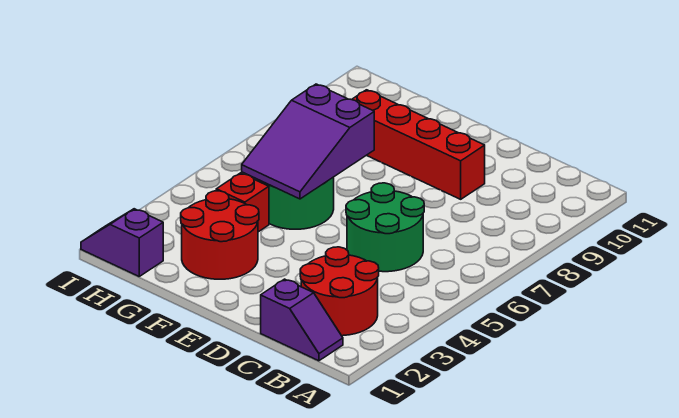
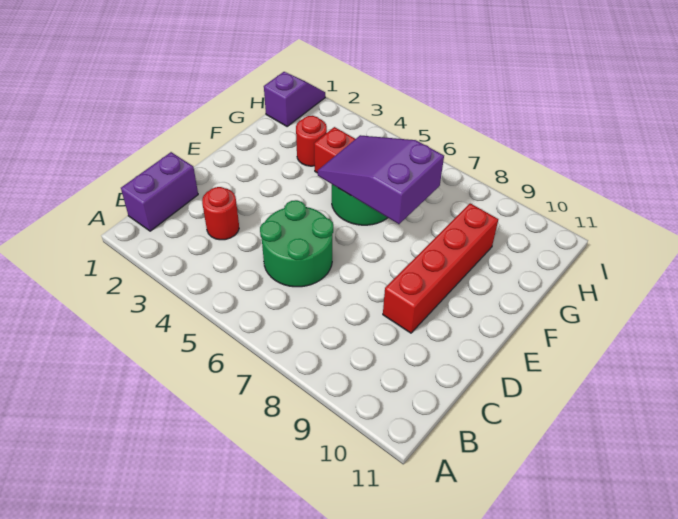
purple 1x2 slope [261,279,343,361] -> purple 1x2 brick [121,152,198,231]
red 2x2 round brick [300,247,379,336] -> red 1x1 round brick [202,187,239,240]
red 2x2 round brick [181,191,259,279] -> red 1x1 round brick [296,116,327,166]

